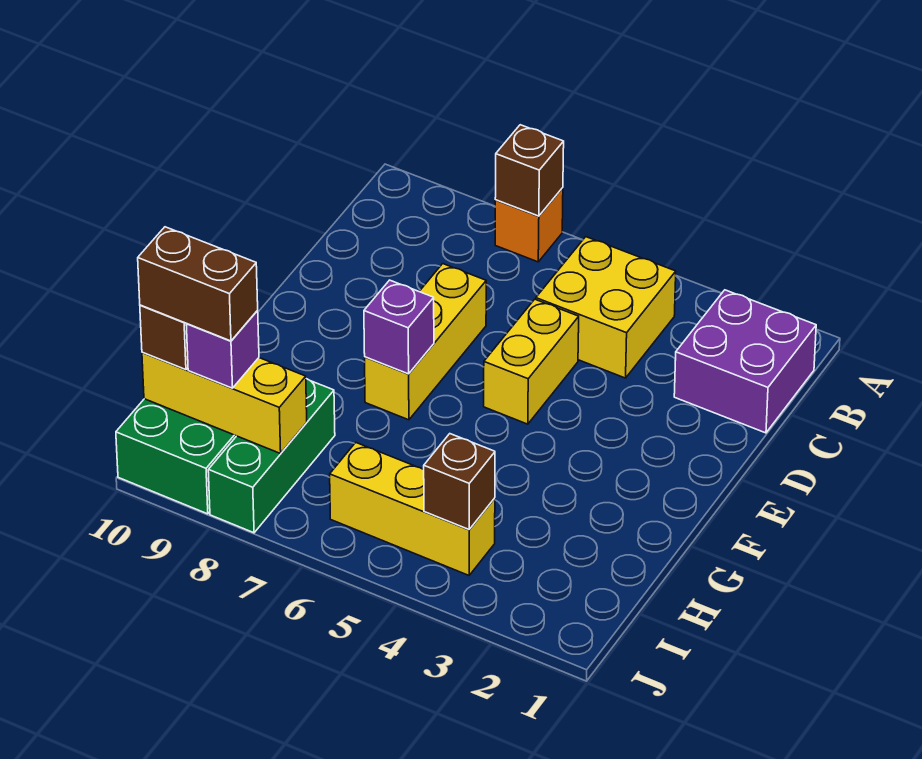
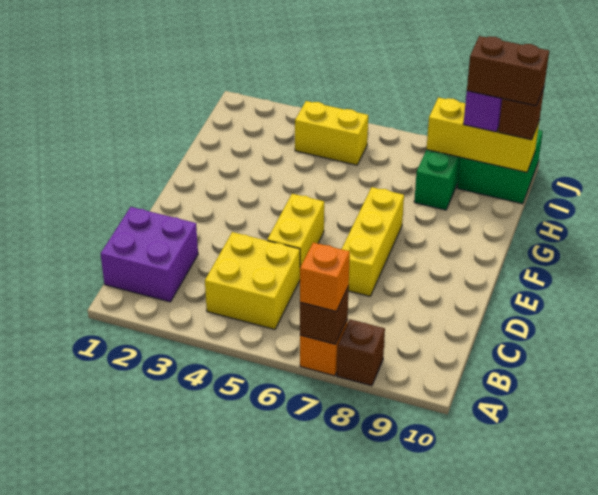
none -> orange 1x1 brick [300,242,350,311]
purple 1x1 brick [364,280,434,374] -> none
yellow 1x3 brick [330,443,495,575] -> yellow 1x2 brick [295,101,368,165]
brown 1x1 brick [423,434,495,529] -> brown 1x1 brick moved to [337,319,385,386]

